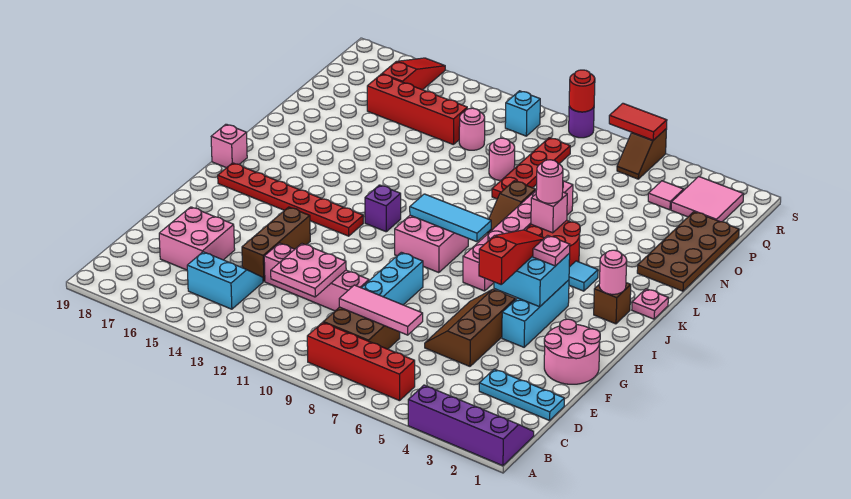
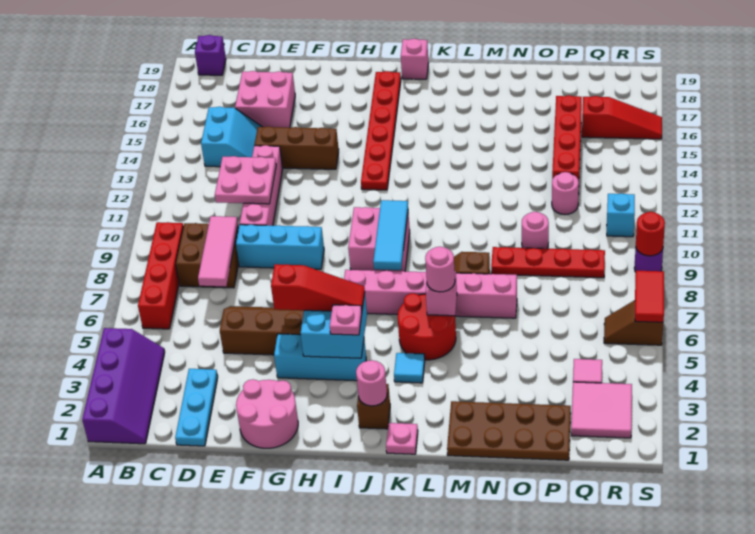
purple 1x1 brick [365,185,401,232] -> purple 1x1 brick moved to [195,35,226,75]

